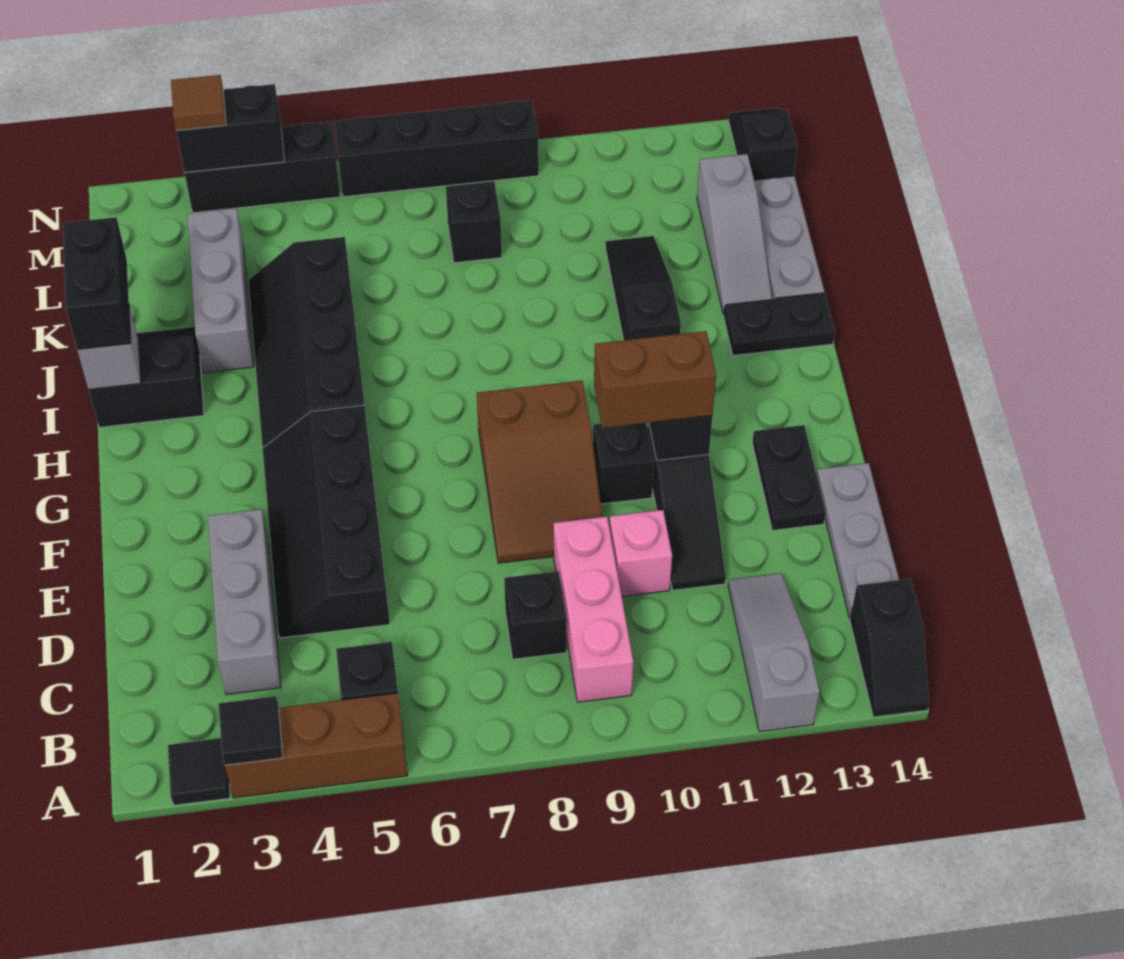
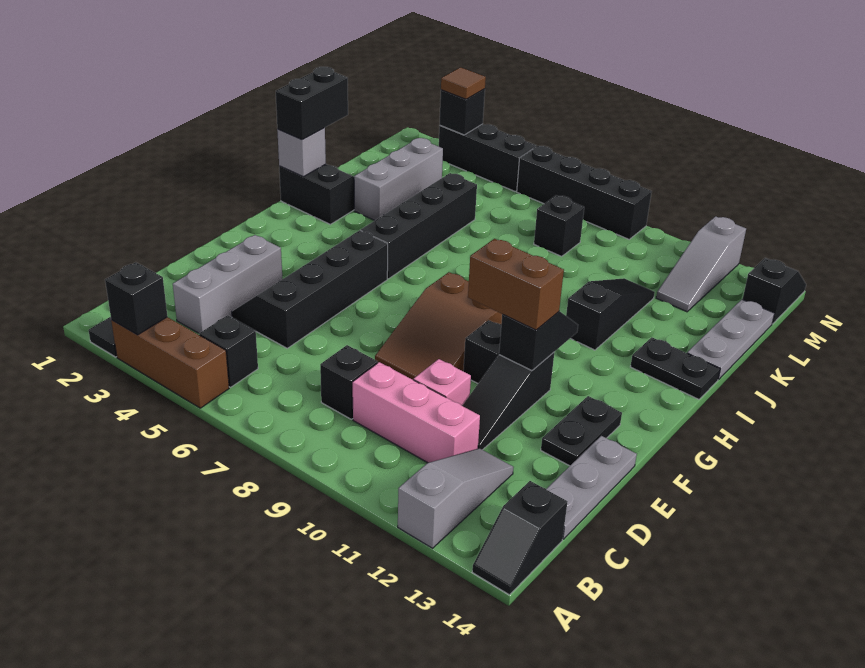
black 1x1 tile [219,696,283,765] -> black 1x1 brick [105,262,167,335]
pink 1x3 brick [554,517,633,702] -> pink 1x3 brick turned to [353,362,480,463]
grey 1x3 slope [697,154,772,315] -> grey 1x3 slope moved to [656,216,746,312]
black 1x2 brick [176,84,284,173] -> black 1x1 brick [440,89,485,135]

